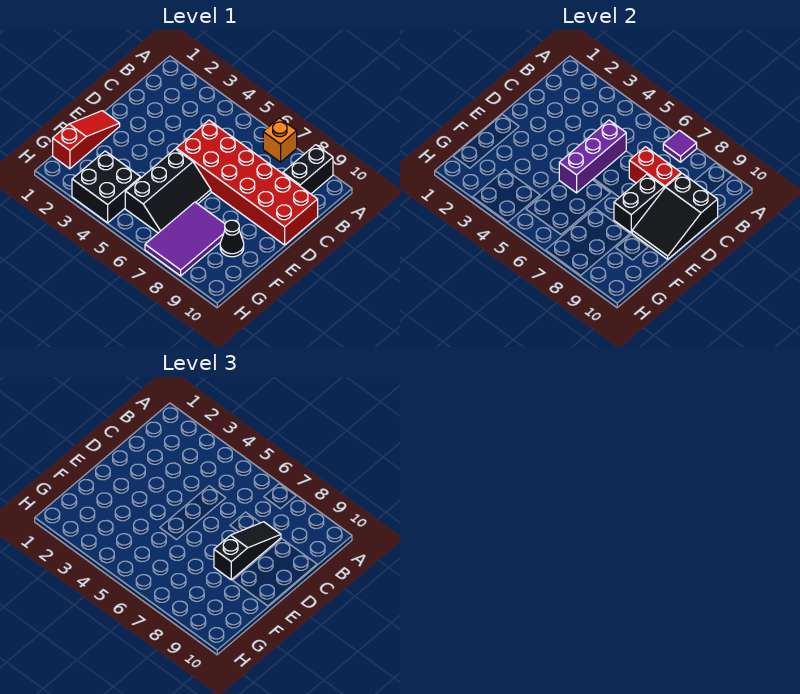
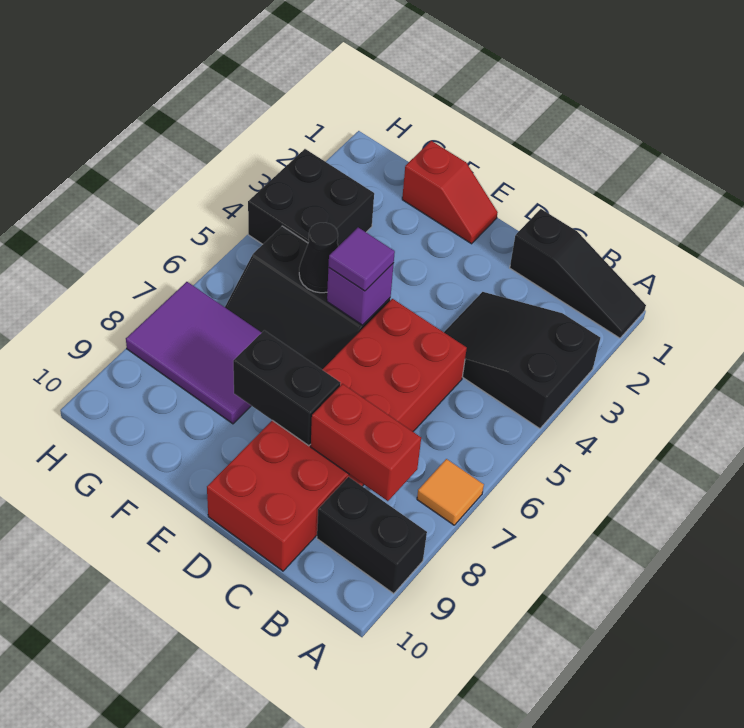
orange 1x1 brick [263,118,297,162] -> orange 1x1 tile [417,459,484,525]
purple 1x1 tile [663,130,697,162] -> purple 1x1 tile moved to [328,228,395,291]
purple 1x3 brick [559,120,626,193] -> purple 1x1 brick [327,263,394,325]
red 1x2 brick [629,147,681,188] -> red 1x2 brick turned to [311,384,421,501]
black 1x3 slope [214,522,281,580] -> black 1x3 slope moved to [510,209,646,338]
black 2x3 slope [632,174,718,259] -> black 2x3 slope moved to [444,292,600,429]
red 1x3 slope [53,111,120,169] -> red 1x2 slope [402,141,498,244]
black 1x1 cone [220,220,244,257] -> black 1x1 cone moved to [299,223,338,293]

